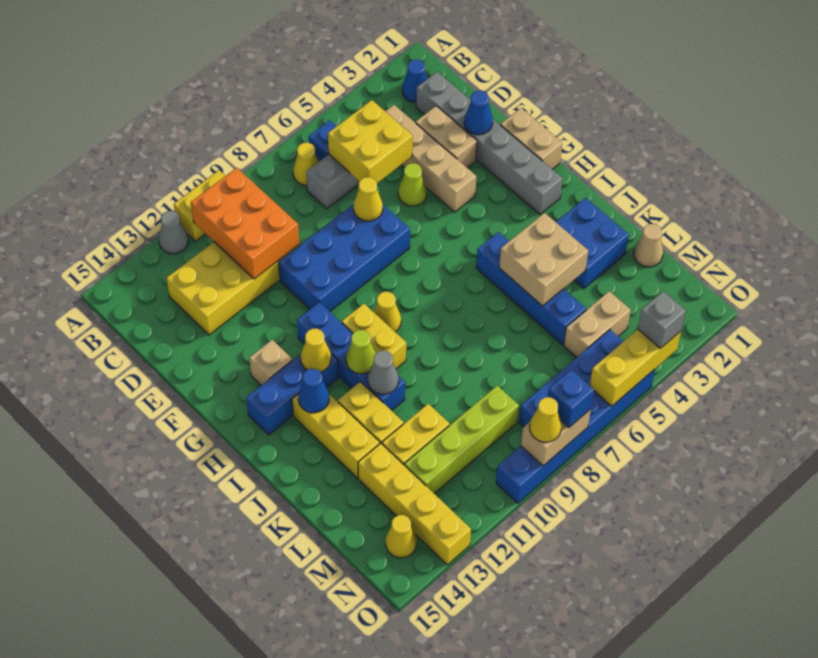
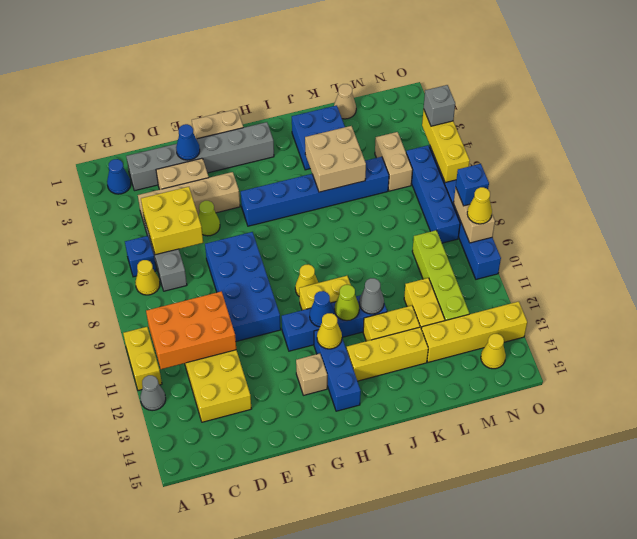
yellow 1x1 cone [354,177,383,221] -> none
blue 1x4 brick [476,232,586,345] -> blue 1x6 brick [241,157,389,226]
blue 1x1 cone [298,369,329,413] -> blue 1x1 cone moved to [310,291,334,327]

